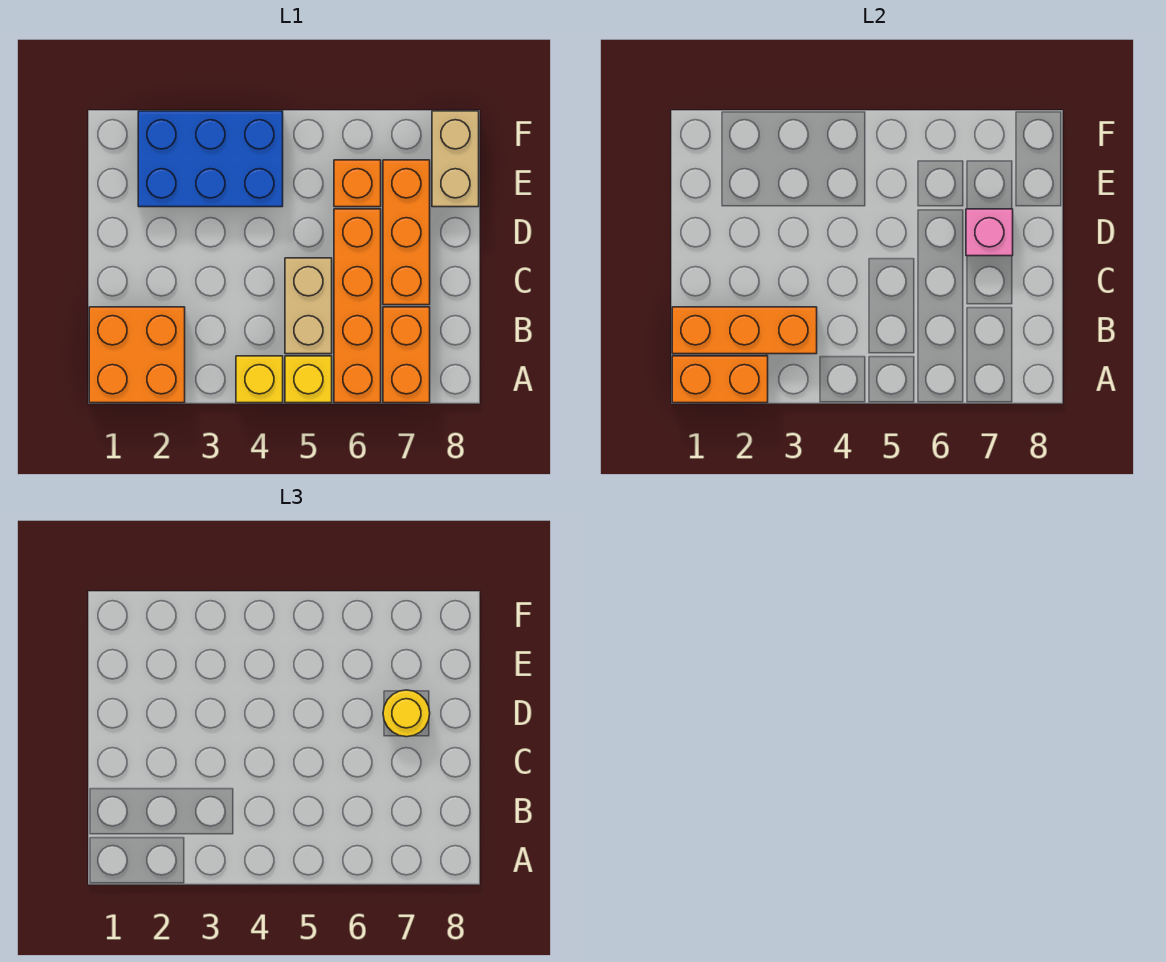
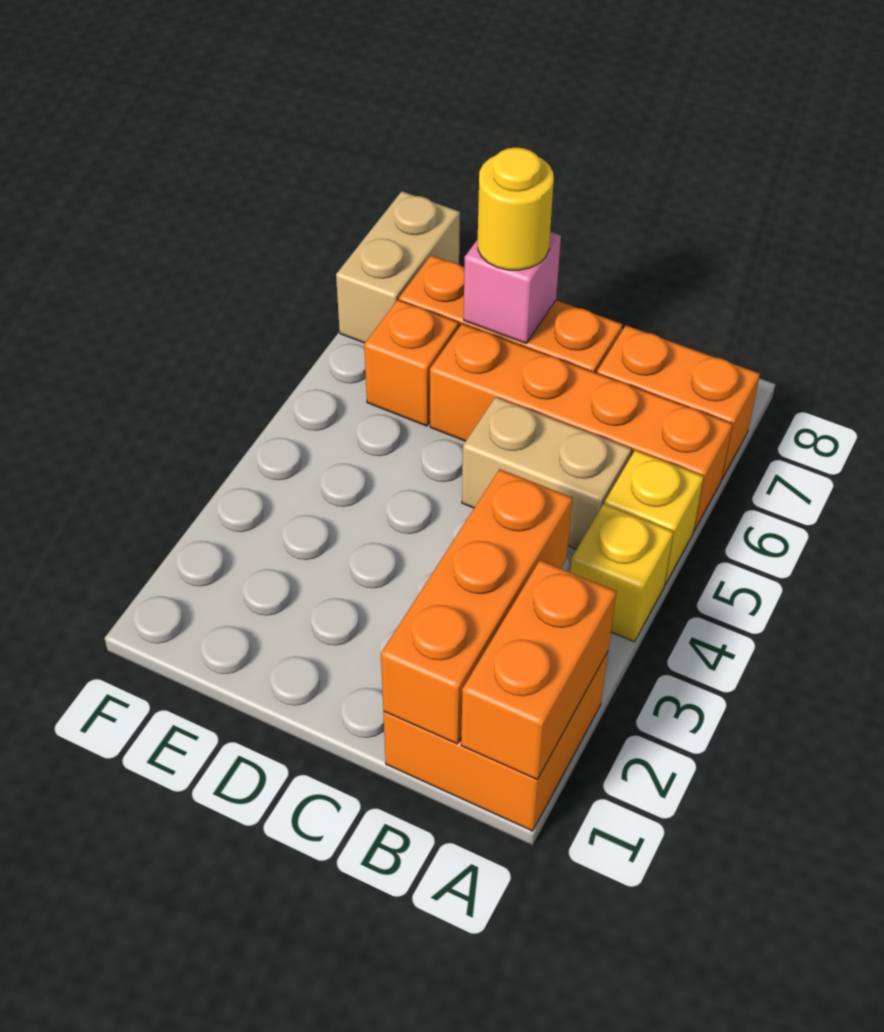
blue 2x3 brick [138,111,283,207] -> none
tan 1x2 brick [432,111,479,207] -> tan 1x2 brick turned to [336,191,460,343]

